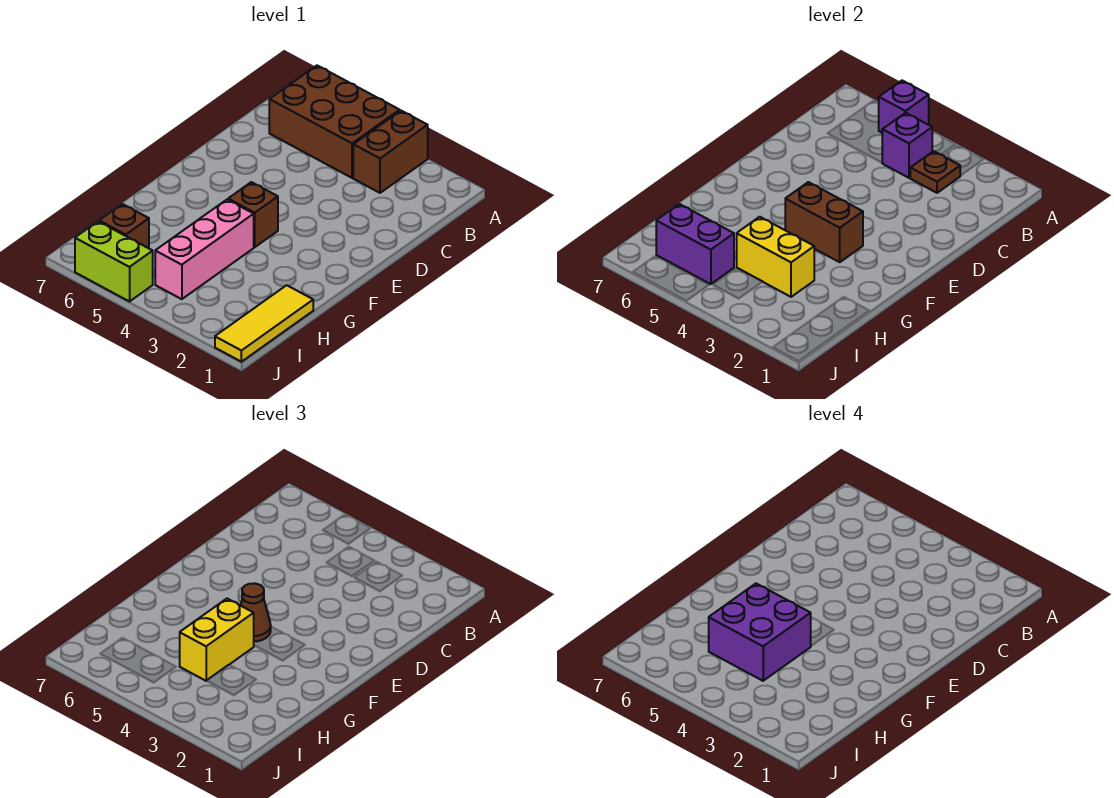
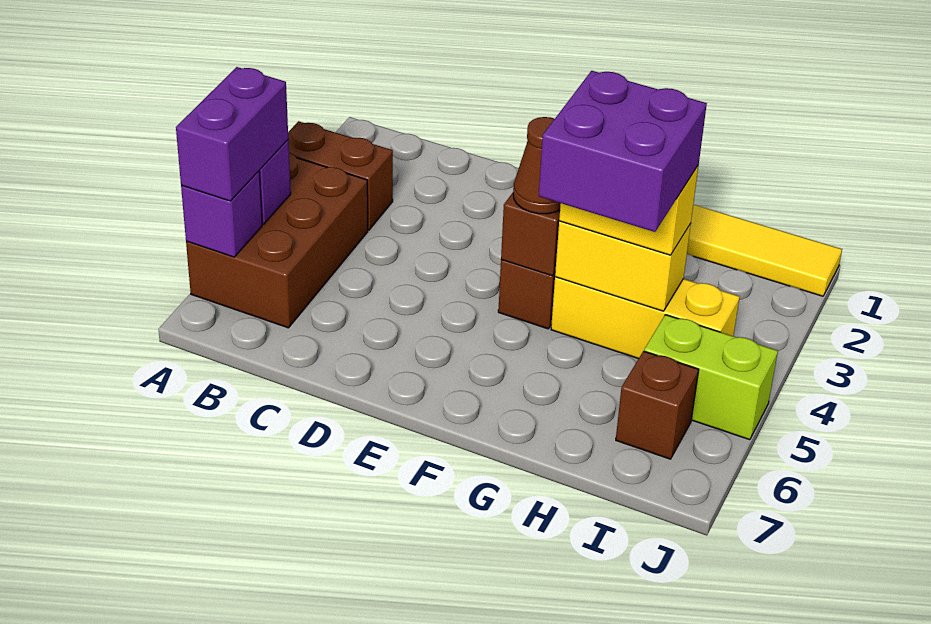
brown 1x1 plate [910,151,960,193] -> none
purple 1x1 brick [882,113,932,178] -> purple 1x1 brick moved to [181,171,262,257]
pink 1x3 brick [155,200,254,299] -> yellow 1x3 brick [551,277,740,359]
yellow 1x2 brick [737,217,814,297] -> yellow 1x2 brick turned to [555,221,691,311]
purple 1x2 brick [656,204,734,284] -> purple 1x2 brick moved to [176,67,288,201]
lime 1x2 brick [75,221,153,301] -> lime 1x2 brick turned to [644,315,778,440]

